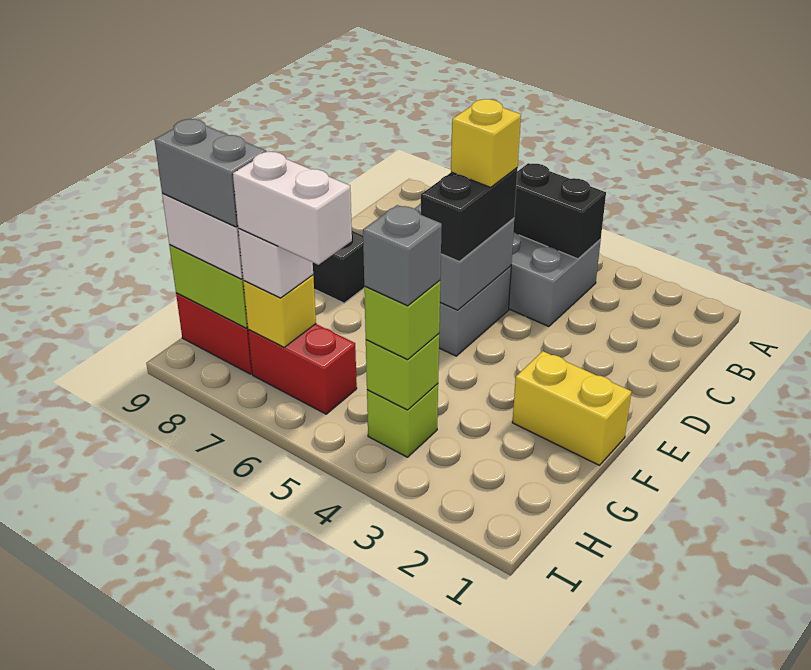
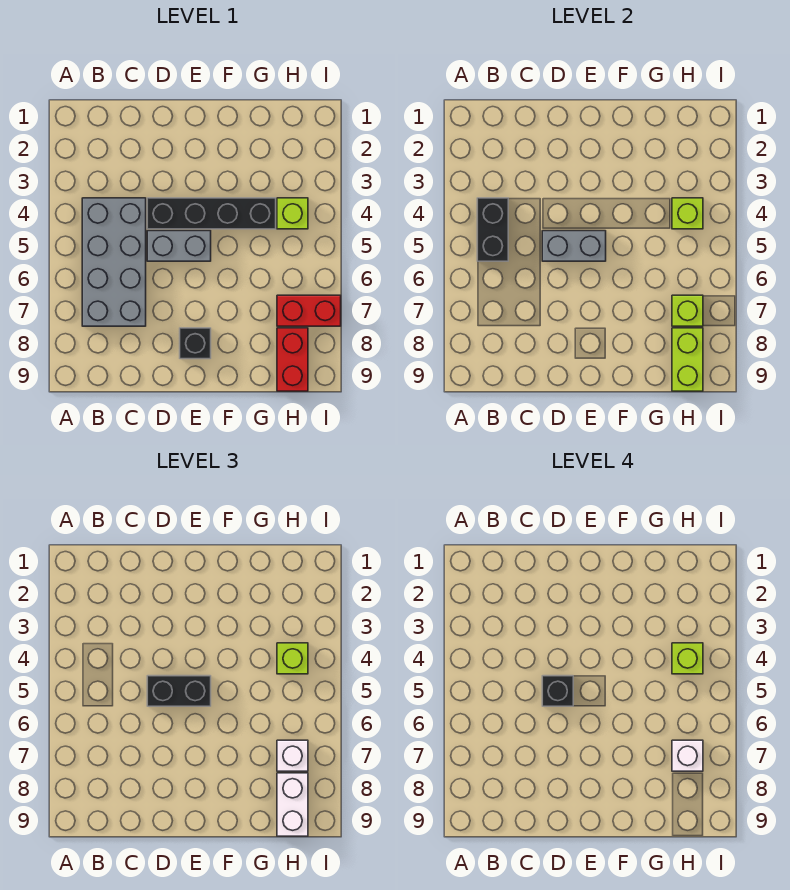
none -> black 1x4 brick [147,198,276,229]
yellow 1x1 brick [451,99,521,187] -> black 1x1 brick [542,676,573,706]
yellow 1x2 brick [512,351,631,465] -> none
grey 1x1 brick [363,205,442,306] -> lime 1x1 brick [672,643,703,674]
red 1x2 brick [248,324,357,414] -> red 1x2 brick turned to [277,295,341,326]
white 1x2 brick [233,152,352,265] -> white 1x1 brick [672,740,703,771]
yellow 1x1 brick [243,275,316,347] -> lime 1x1 brick [672,295,703,326]
grey 1x2 brick [155,119,266,227] -> none

